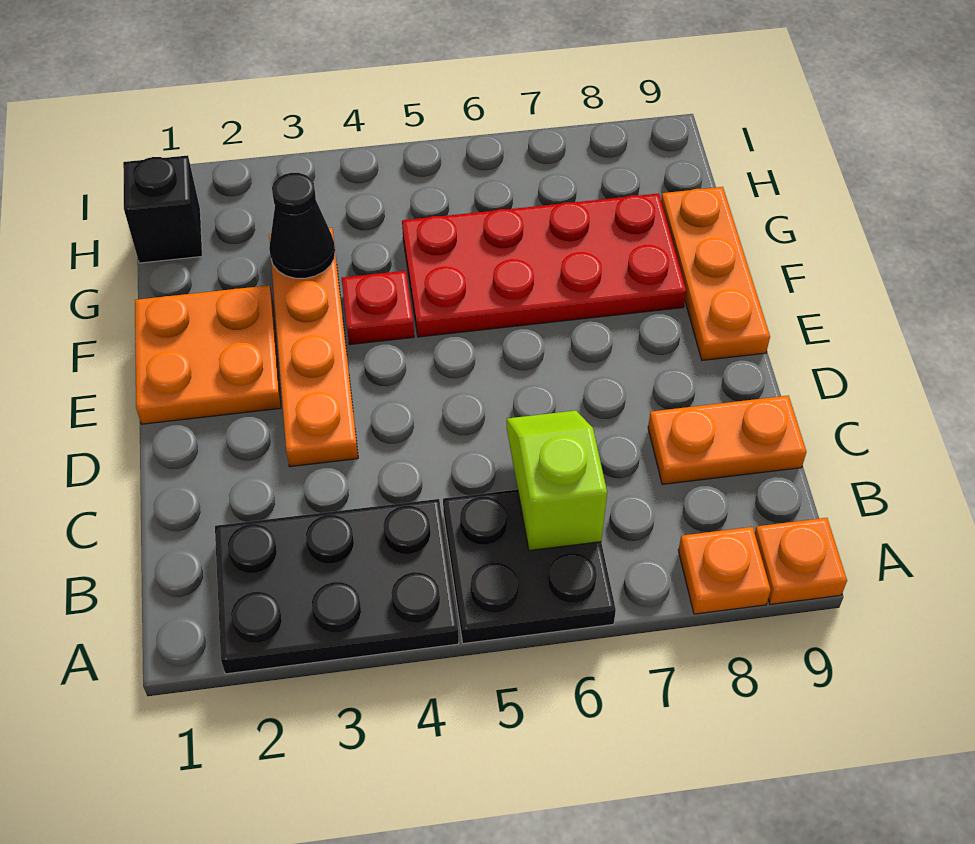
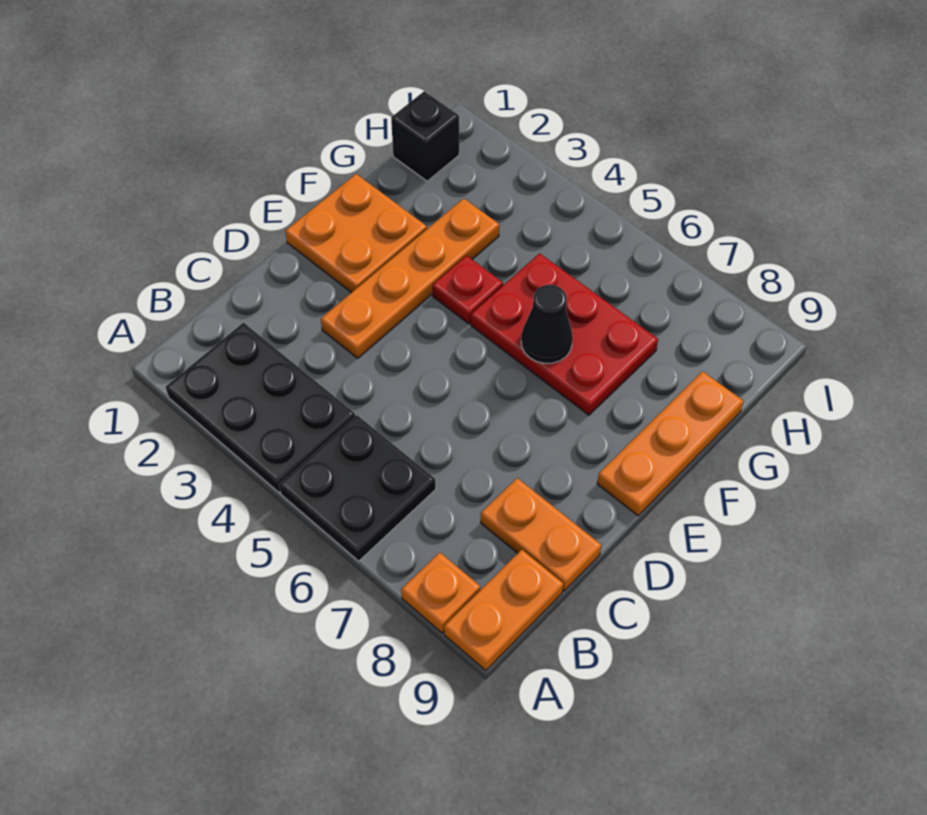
orange 1x1 plate [755,518,847,604] -> orange 1x2 plate [444,550,563,671]
lime 1x2 slope [507,410,607,550] -> none
red 2x4 plate [402,193,686,337] -> red 2x3 plate [471,253,658,415]
black 1x1 cone [269,173,335,278] -> black 1x1 cone moved to [521,285,573,363]

